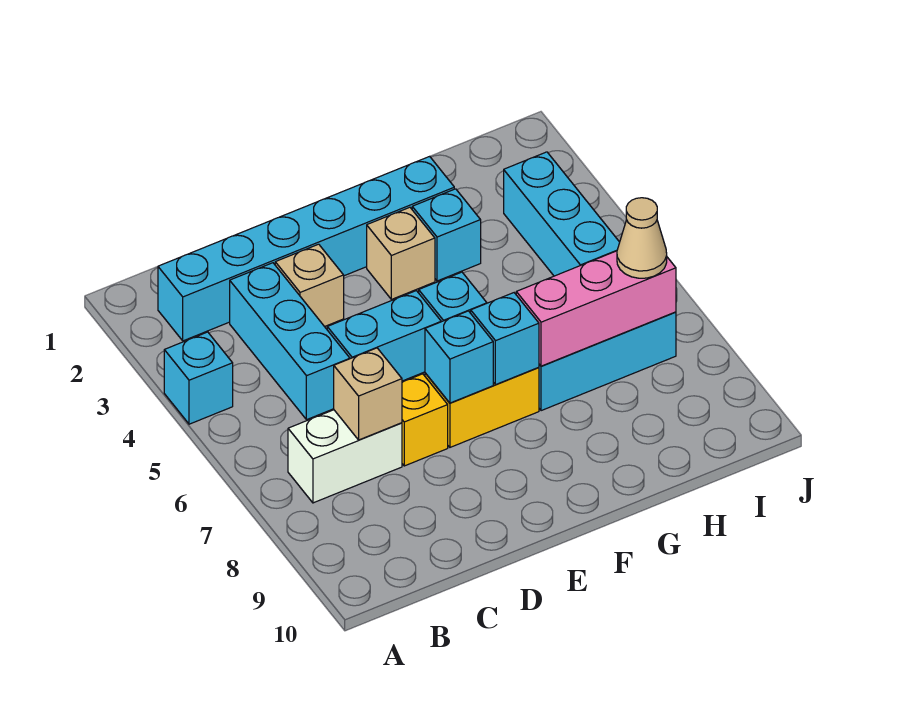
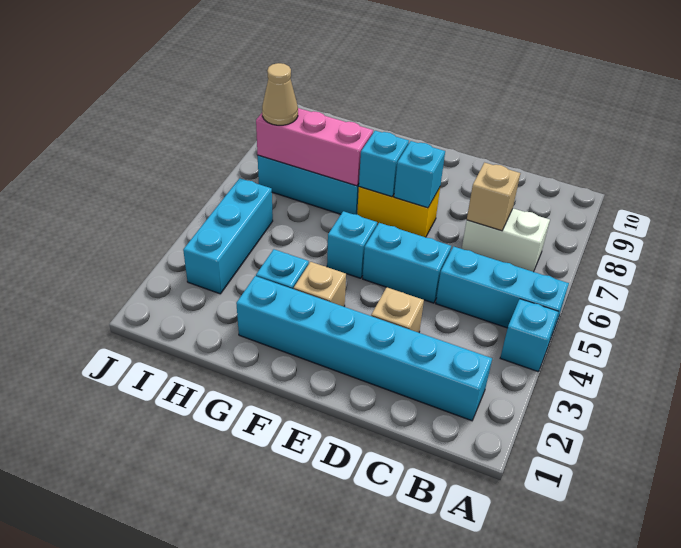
cyan 1x3 brick [230,263,350,420] -> cyan 1x3 brick turned to [436,246,569,336]
yellow 1x1 brick [402,374,448,466] -> none

